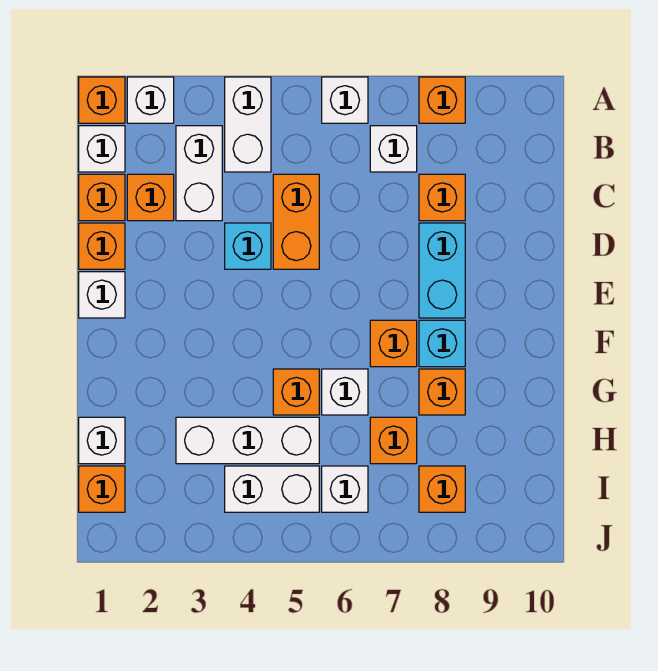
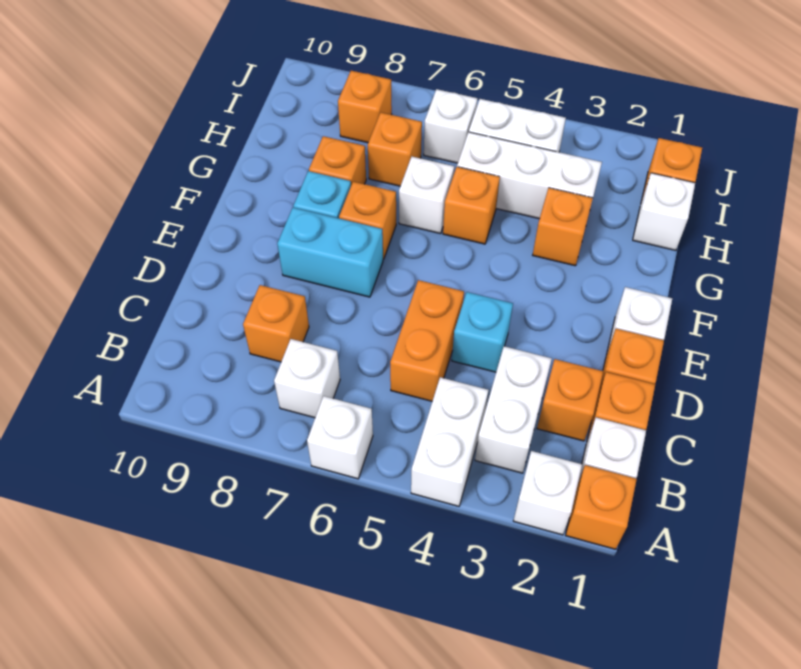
orange 1x1 brick [419,77,465,123] -> orange 1x1 brick moved to [533,188,593,266]
cyan 1x2 brick [419,223,465,318] -> cyan 1x2 brick turned to [277,207,383,297]

